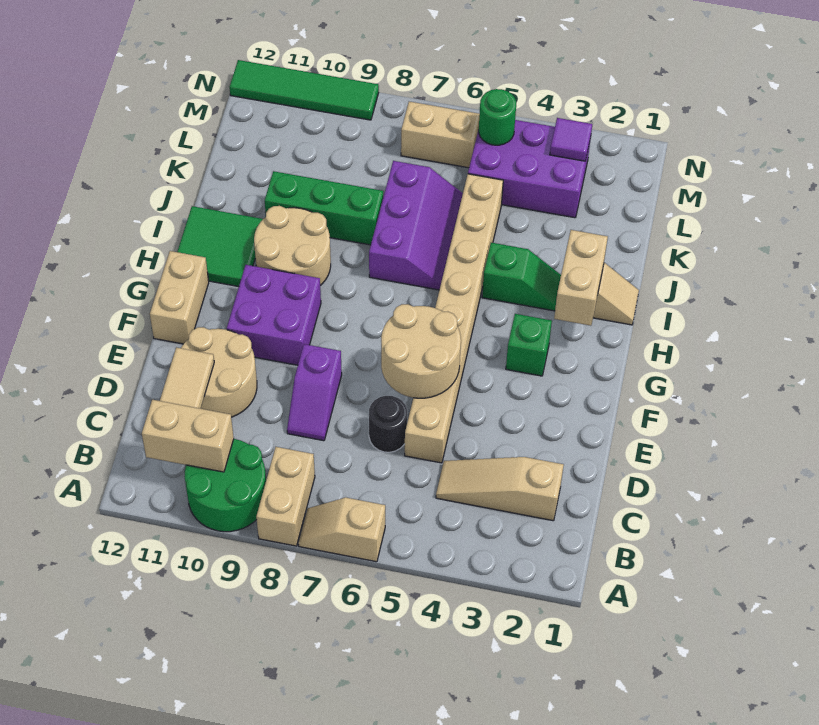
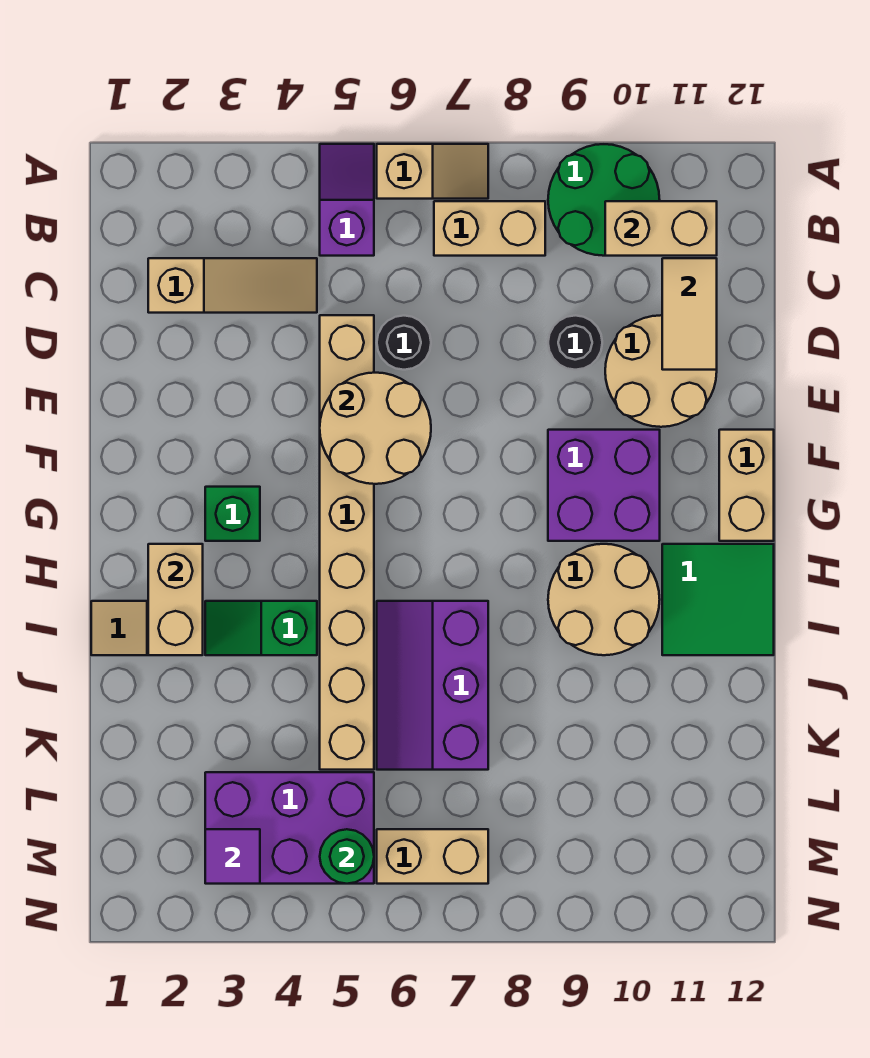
tan 1x2 brick [256,447,315,546] -> tan 1x2 brick turned to [434,201,545,256]
purple 1x2 slope [287,344,342,441] -> purple 1x2 slope moved to [320,144,374,256]
none -> black 1x1 round brick [548,315,602,370]
green 1x3 brick [265,171,383,245] -> none
green 1x4 tile [230,60,379,120] -> none

